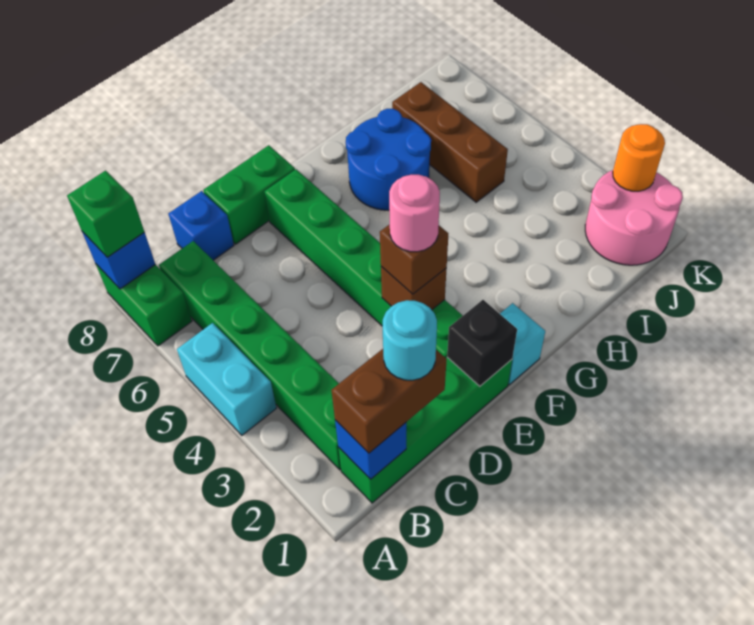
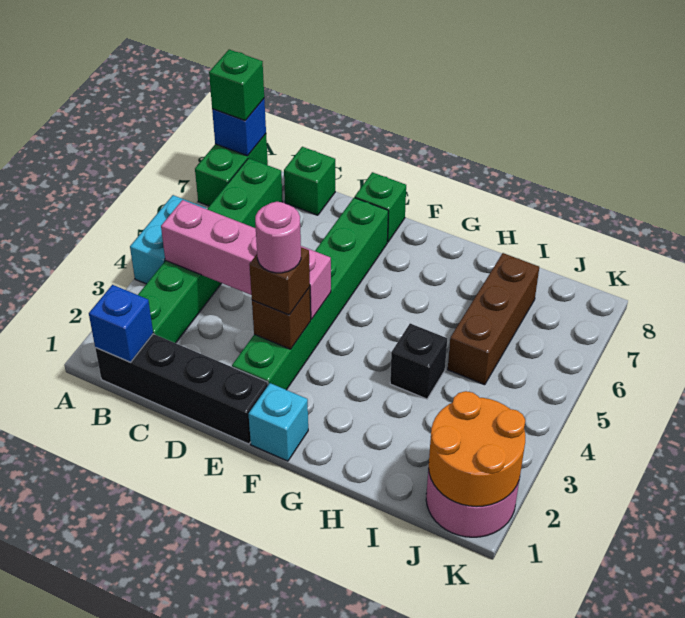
green 1x4 brick [338,357,512,503] -> black 1x4 brick [95,334,268,444]
brown 1x2 brick [331,349,447,453] -> none
none -> pink 1x4 brick [161,200,331,319]
cyan 1x1 round brick [382,300,437,380] -> none
blue 1x1 brick [168,191,234,260] -> green 1x1 brick [284,147,335,215]
green 1x2 brick [203,145,295,244] -> green 1x1 brick [355,172,406,242]
black 1x1 brick [447,300,517,386] -> black 1x1 brick moved to [390,324,447,399]
blue 2x2 round brick [346,109,431,210] -> none
orange 1x1 round brick [613,124,665,191] -> orange 2x2 round brick [429,391,525,507]

